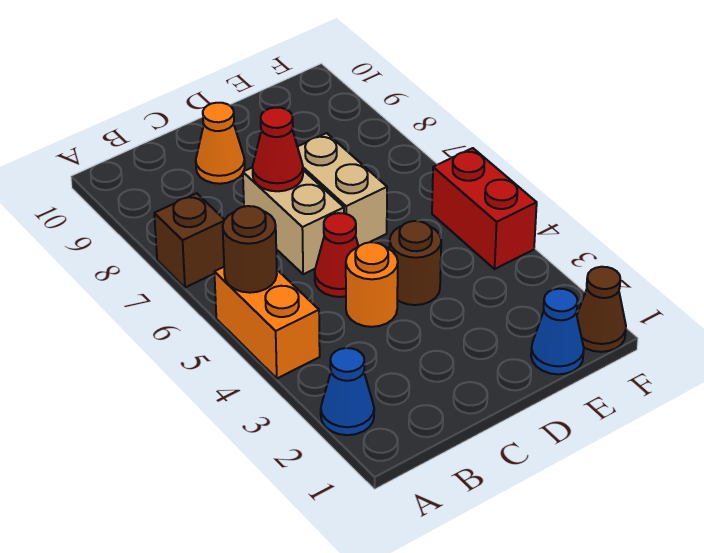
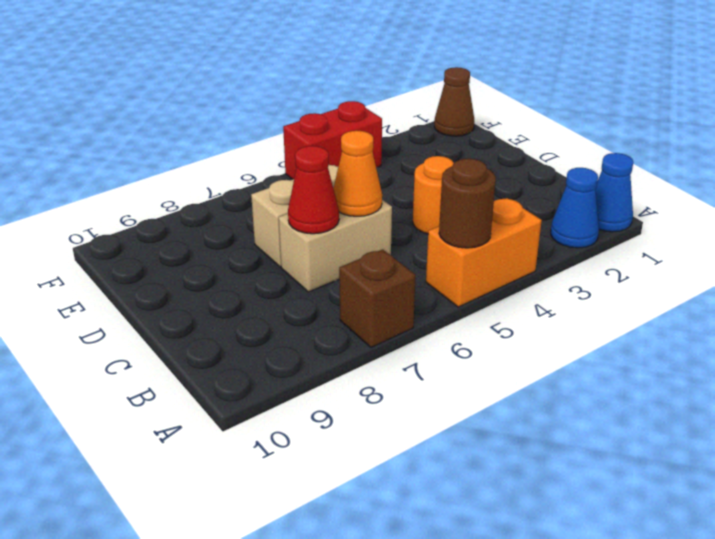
red 1x1 cone [315,213,359,297] -> none
orange 1x1 cone [196,103,245,184] -> orange 1x1 cone moved to [333,131,382,216]
brown 1x1 round brick [390,221,441,305] -> none
blue 1x1 cone [531,289,584,374] -> blue 1x1 cone moved to [595,153,633,232]

